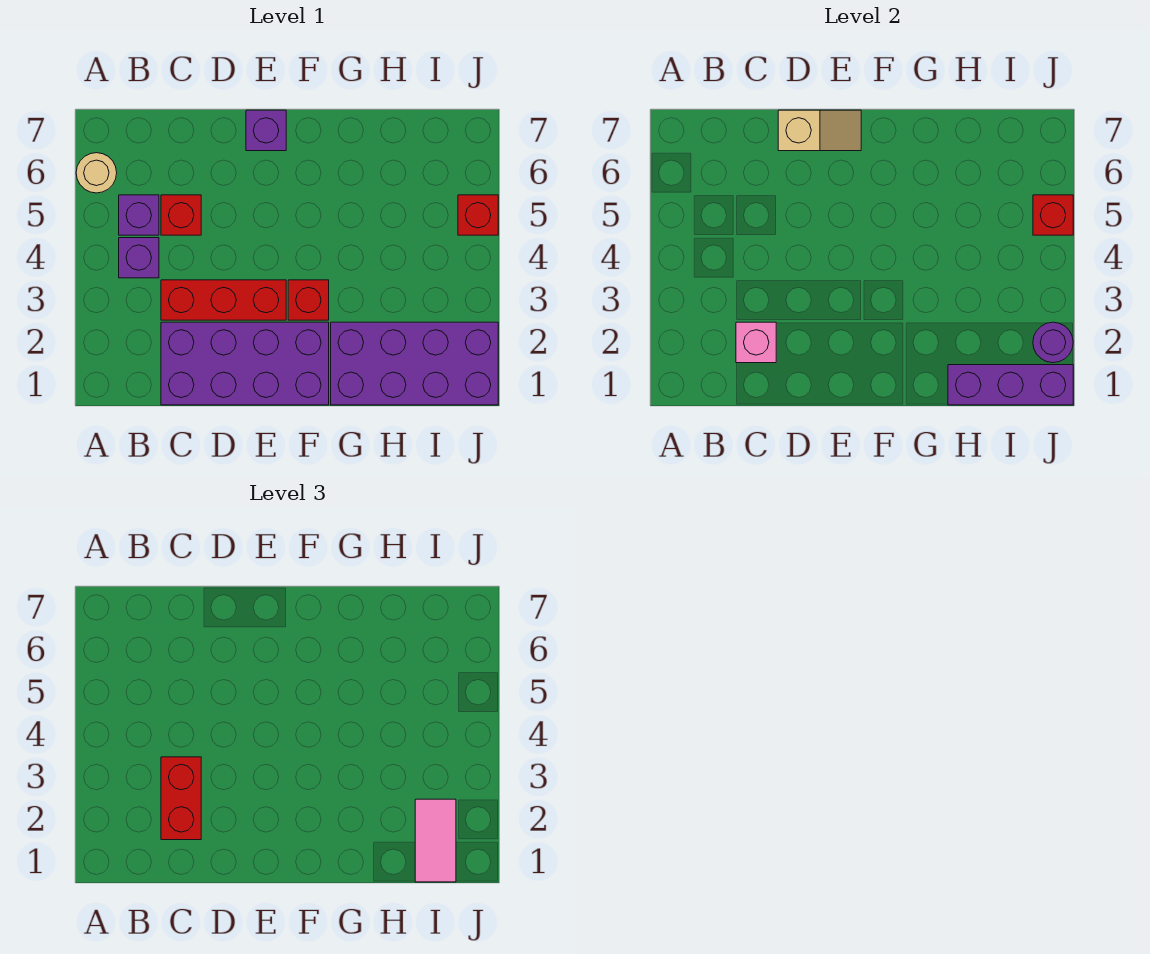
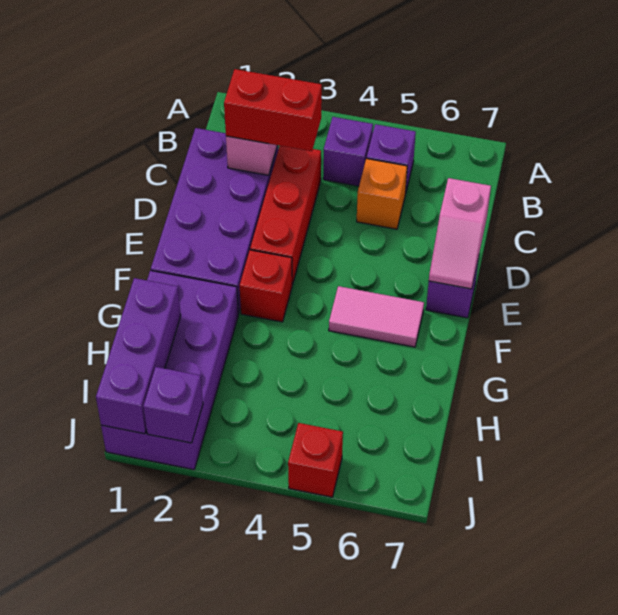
tan 1x1 round brick [76,153,117,193] -> none
red 1x1 brick [161,195,201,235] -> orange 1x1 brick [357,159,407,229]
tan 1x2 slope [778,110,861,151] -> pink 1x2 slope [429,178,491,289]
pink 1x2 tile [415,799,456,882] -> pink 1x2 tile moved to [329,286,424,347]
purple 1x1 round brick [1033,322,1073,363] -> purple 1x1 brick [143,367,203,443]
red 1x1 brick [1033,195,1073,235] -> none

